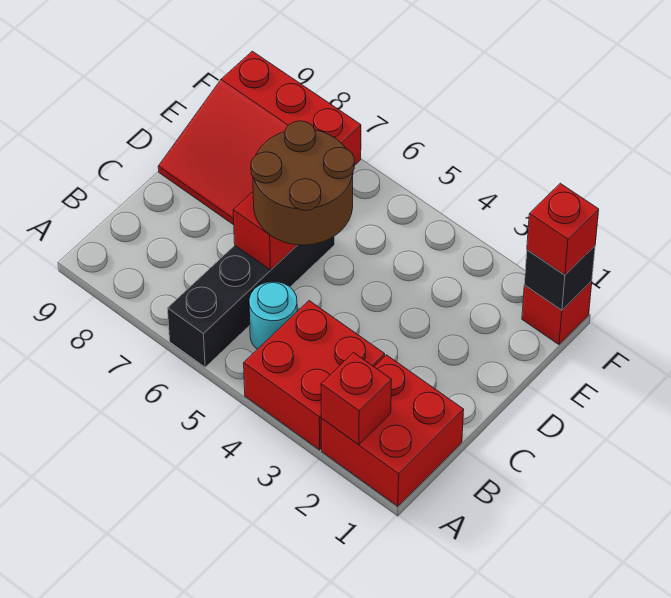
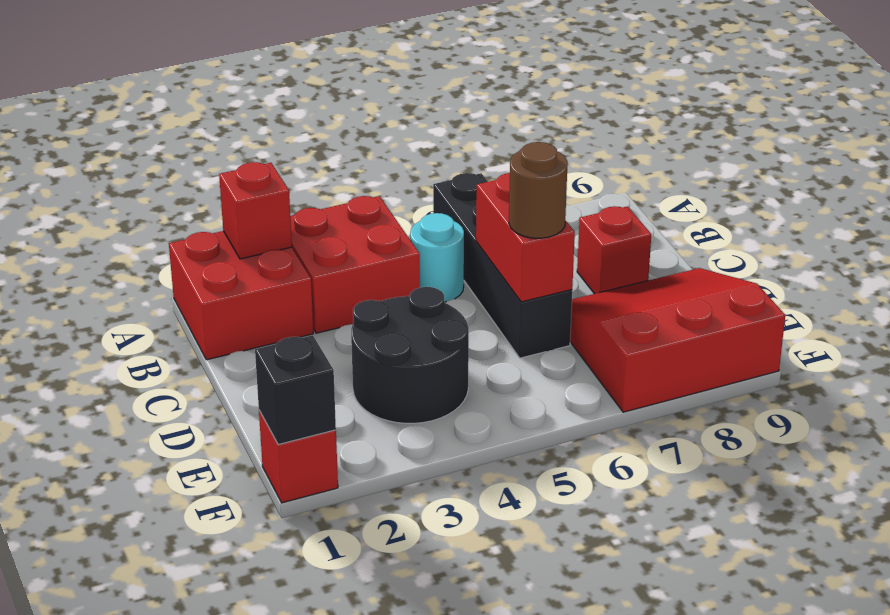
brown 2x2 round brick [251,121,354,245] -> brown 1x1 round brick [509,142,568,238]
none -> black 2x2 round brick [351,287,469,423]
red 1x1 brick [527,183,599,275] -> red 1x1 brick moved to [577,206,651,294]

